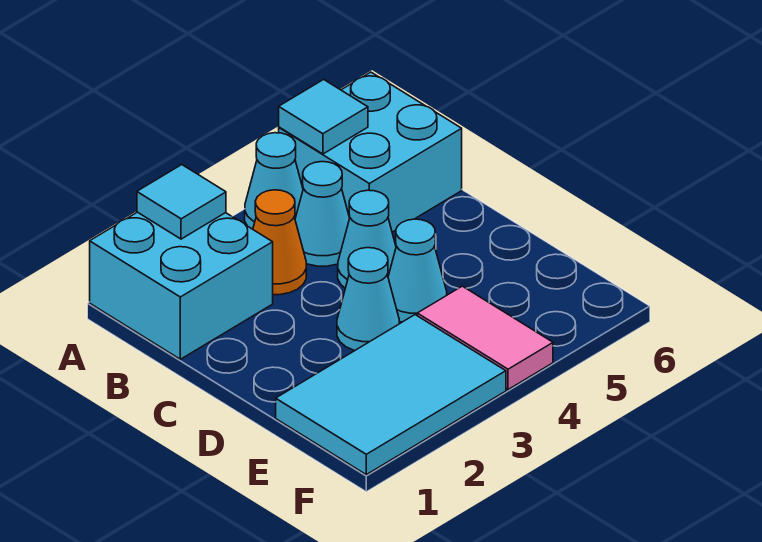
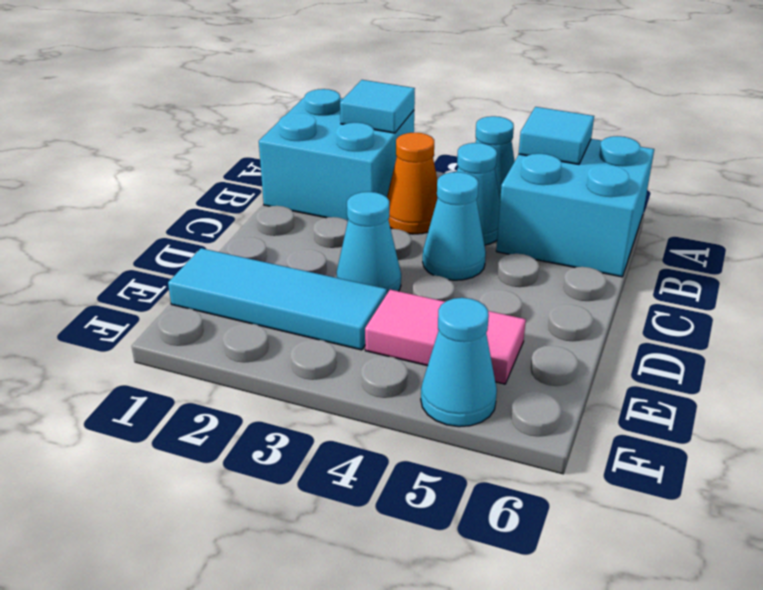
cyan 1x1 cone [388,219,447,322] -> cyan 1x1 cone moved to [421,298,497,427]
cyan 2x3 tile [276,315,506,475] -> cyan 1x3 tile [168,248,387,350]
pink 1x2 tile [417,286,553,390] -> pink 1x2 tile turned to [365,290,526,384]

